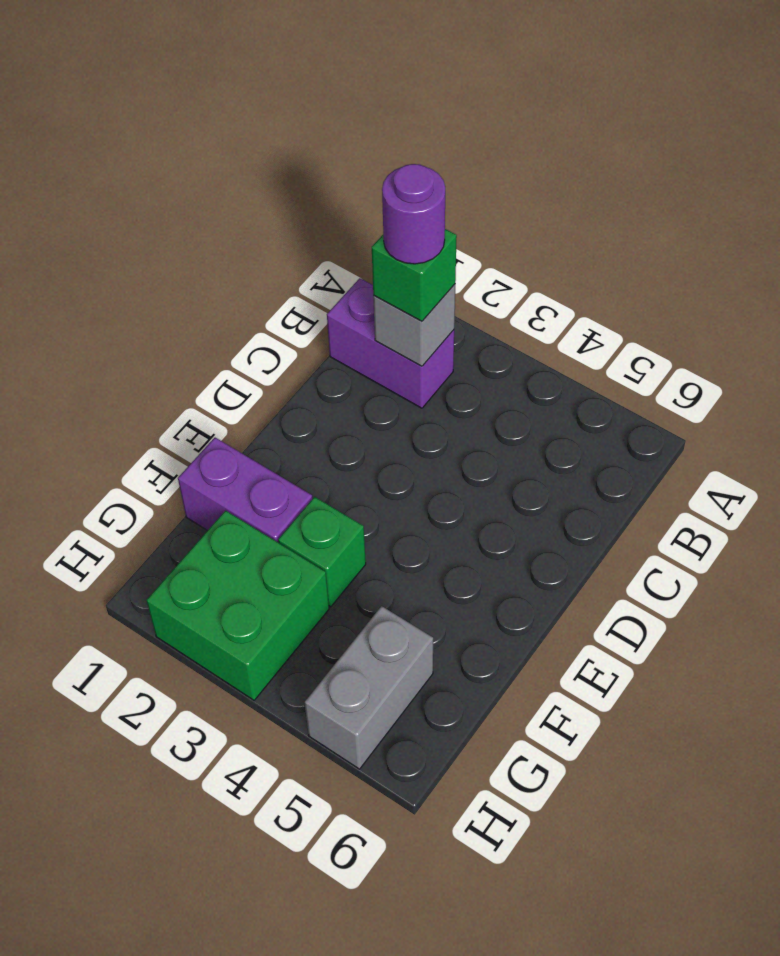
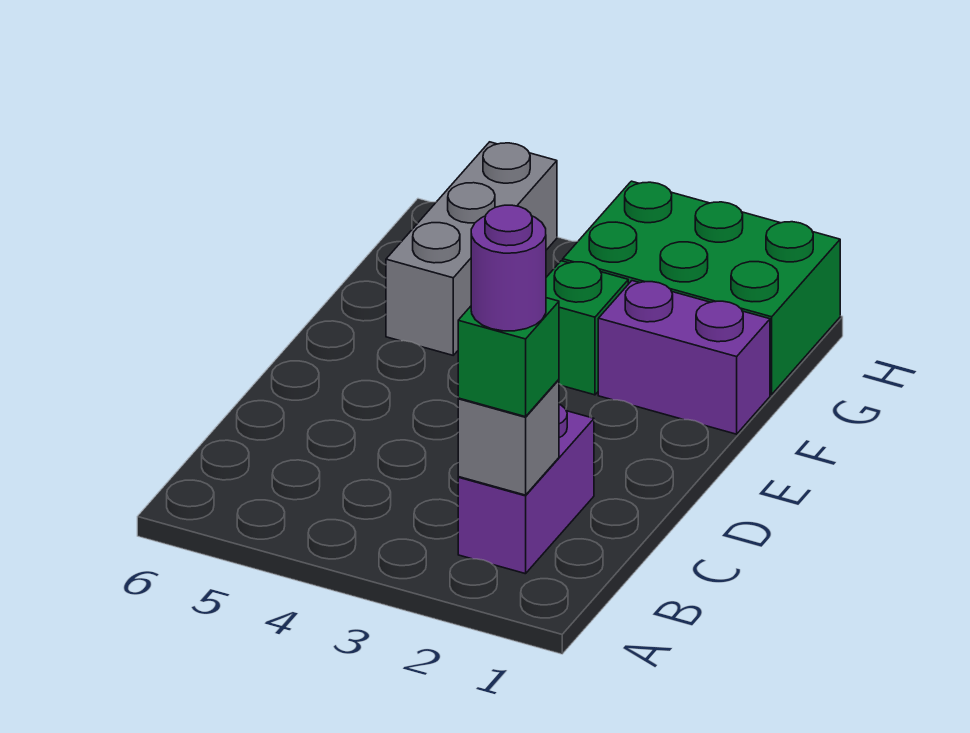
purple 1x2 brick [327,278,454,408] -> purple 1x2 brick turned to [458,404,594,574]
green 2x2 brick [146,511,329,700] -> green 2x3 brick [563,181,840,394]
grey 1x2 brick [305,606,433,769] -> grey 1x3 brick [386,142,557,355]

